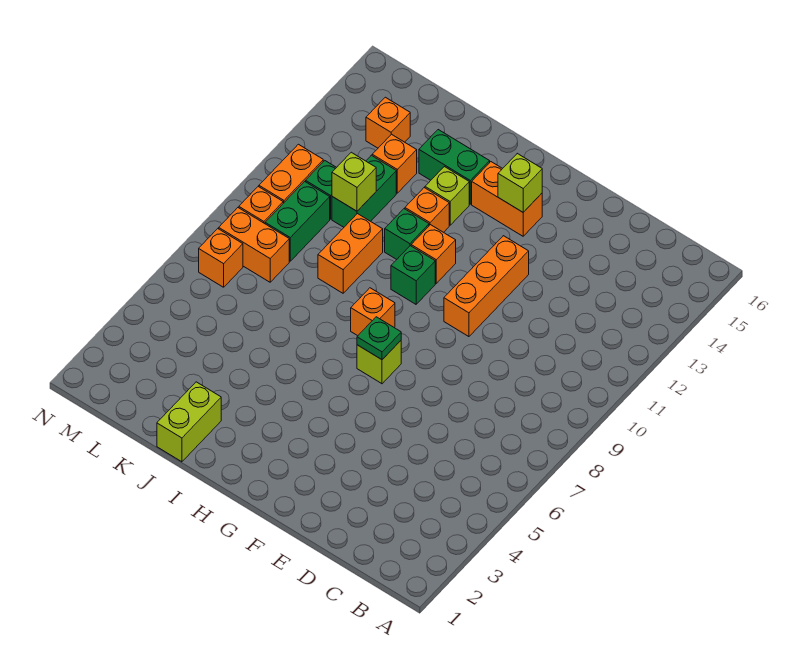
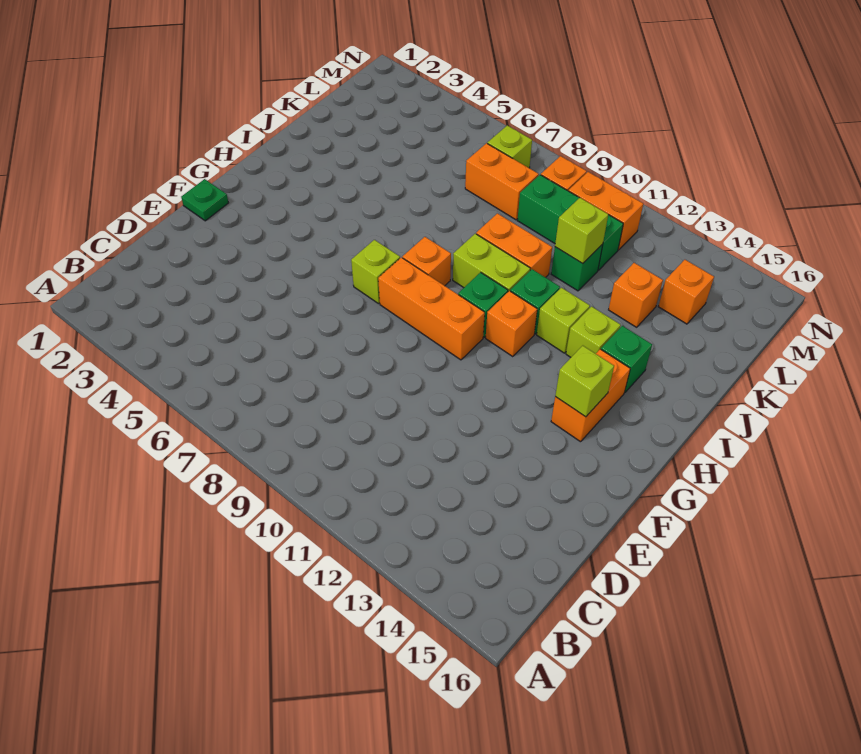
orange 1x3 brick [444,236,529,337] -> orange 1x3 brick moved to [378,257,485,360]
green 1x1 plate [357,317,401,360] -> green 1x1 plate moved to [181,179,228,221]
orange 1x1 brick [405,188,449,232] -> lime 1x1 brick [537,288,590,353]
green 1x2 brick [419,130,490,204] -> green 1x1 brick [601,326,652,393]
lime 1x2 brick [157,382,221,462] -> lime 1x2 brick moved to [453,234,530,292]
green 1x2 brick [332,155,396,227] -> green 1x1 brick [551,244,603,291]
orange 1x2 brick [219,208,289,282] -> orange 1x2 brick turned to [465,143,539,220]
orange 1x1 brick [199,229,243,287] -> lime 1x1 brick [487,125,532,168]

